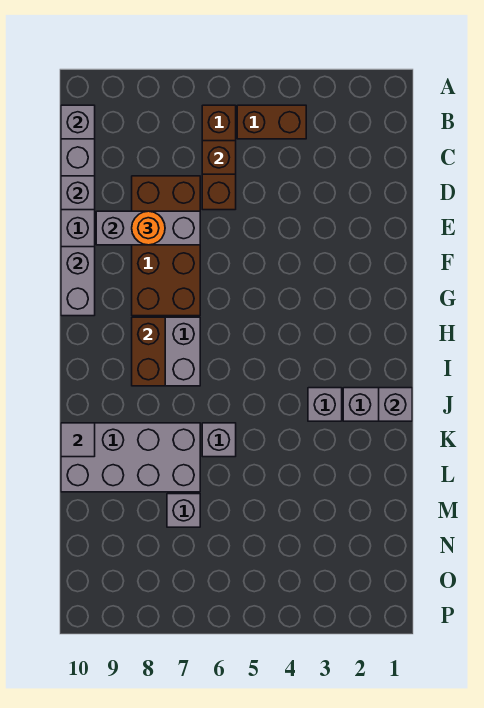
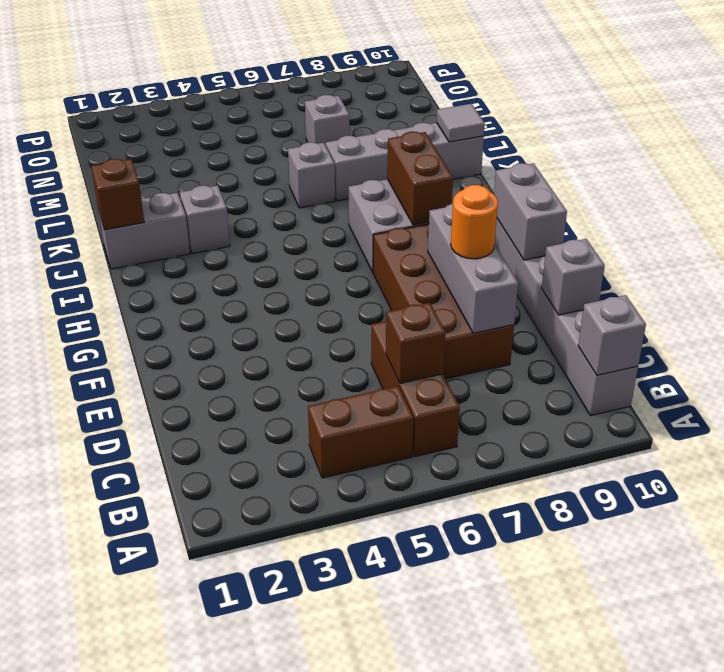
grey 1x3 brick [96,211,200,245] -> grey 1x3 brick turned to [428,204,518,333]
grey 1x1 brick [379,388,412,421] -> brown 1x1 brick [91,159,144,230]
grey 2x4 brick [61,423,200,492] -> grey 1x4 brick [326,123,484,201]

